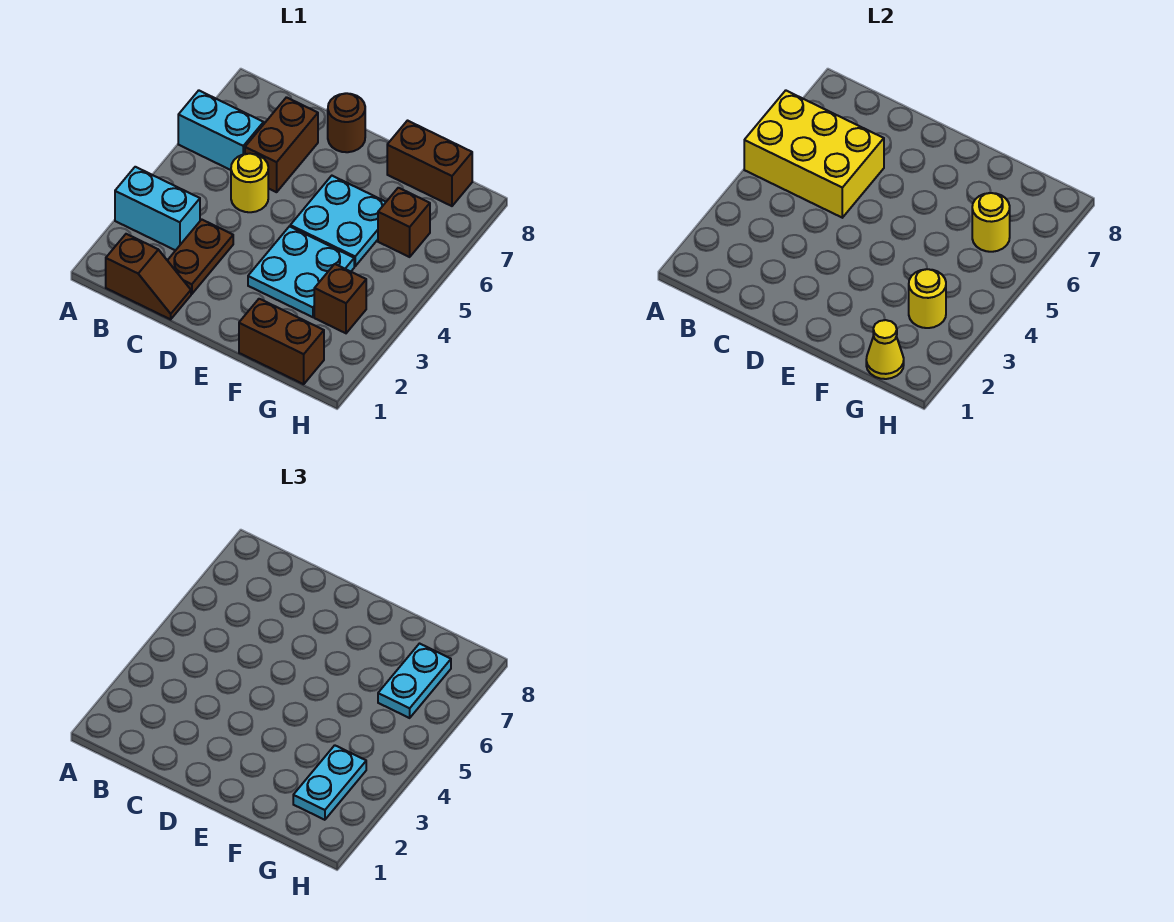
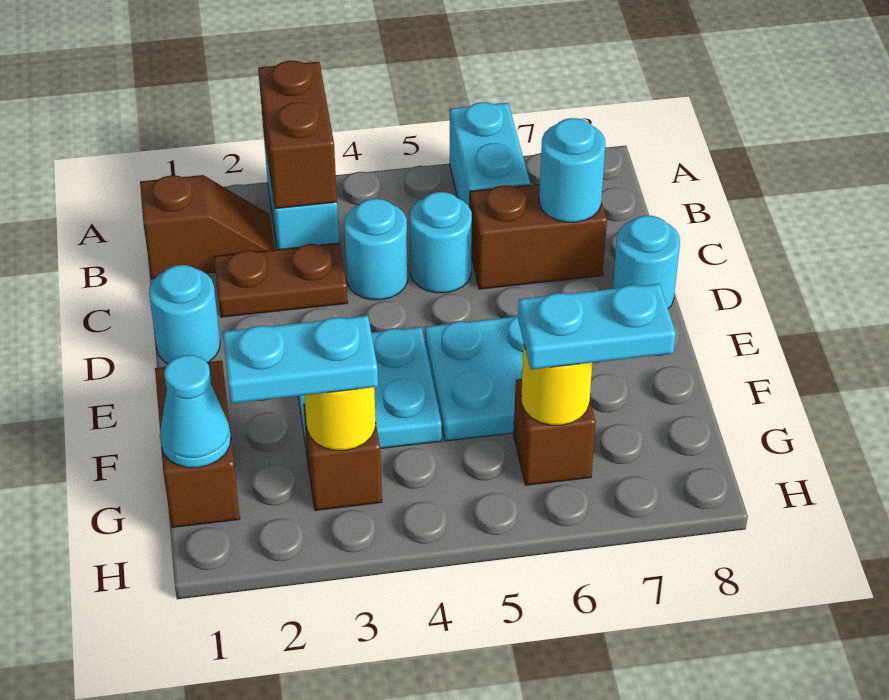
yellow 2x3 brick [744,90,884,218] -> none
brown 1x2 slope [106,234,191,319] -> brown 1x2 slope turned to [140,175,275,279]
none -> cyan 1x1 round brick [344,199,408,300]
yellow 1x1 round brick [231,154,268,212] -> cyan 1x1 round brick [410,192,472,293]
none -> cyan 1x1 round brick [539,118,605,222]
none -> cyan 1x1 round brick [149,265,220,364]
brown 1x1 round brick [328,93,365,152] -> cyan 1x1 round brick [613,216,680,309]
brown 1x2 brick [387,121,472,206] -> brown 1x2 brick moved to [258,61,337,209]
yellow 1x1 cone [866,320,904,379] -> cyan 1x1 cone [160,355,231,468]

